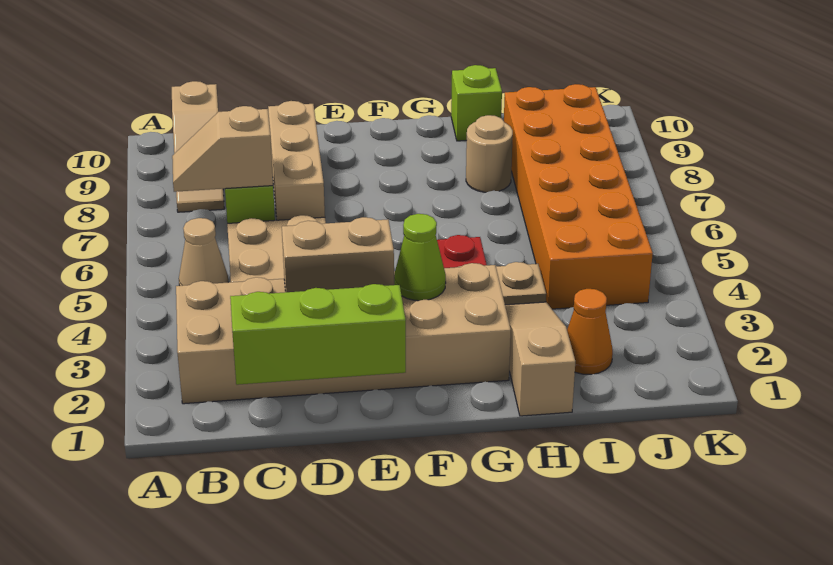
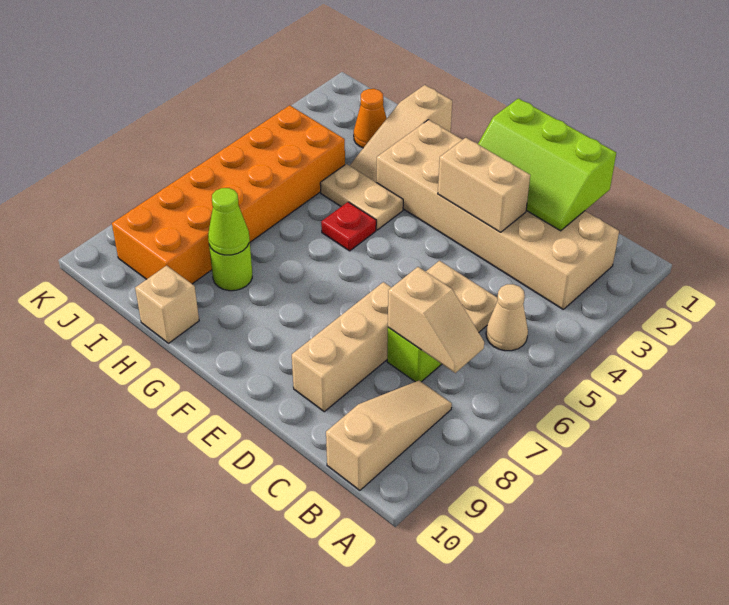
lime 1x1 cone [394,214,446,301] -> lime 1x1 cone moved to [208,188,249,255]
tan 1x1 round brick [466,115,513,192] -> lime 1x1 round brick [209,239,252,291]
lime 1x1 brick [451,65,502,141] -> tan 1x1 brick [135,266,199,343]

